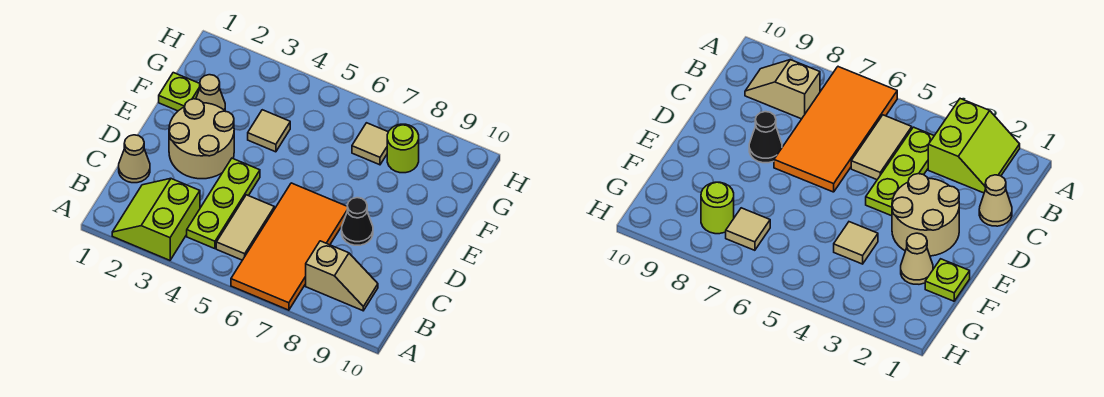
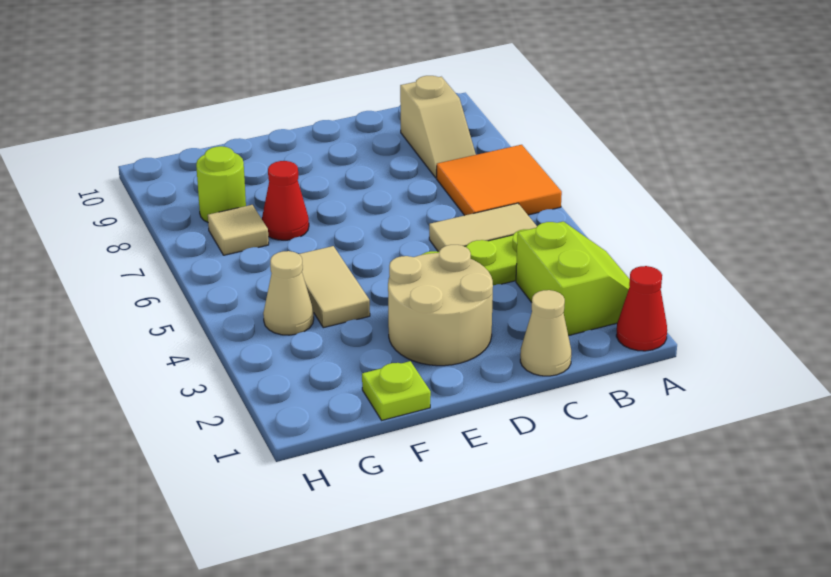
none -> red 1x1 cone [616,266,667,351]
lime 2x2 slope [112,178,200,260] -> lime 2x2 slope turned to [516,221,630,336]
orange 2x4 tile [231,183,347,310] -> orange 2x2 tile [437,145,562,215]
tan 1x2 slope [306,241,378,311] -> tan 1x2 slope turned to [400,76,476,178]
black 1x1 cone [342,198,373,245] -> none
tan 1x1 cone [196,75,225,110] -> tan 1x1 cone moved to [263,251,314,335]
tan 1x1 tile [248,110,290,152] -> tan 1x2 tile [299,246,370,328]
none -> red 1x1 cone [262,161,309,240]

